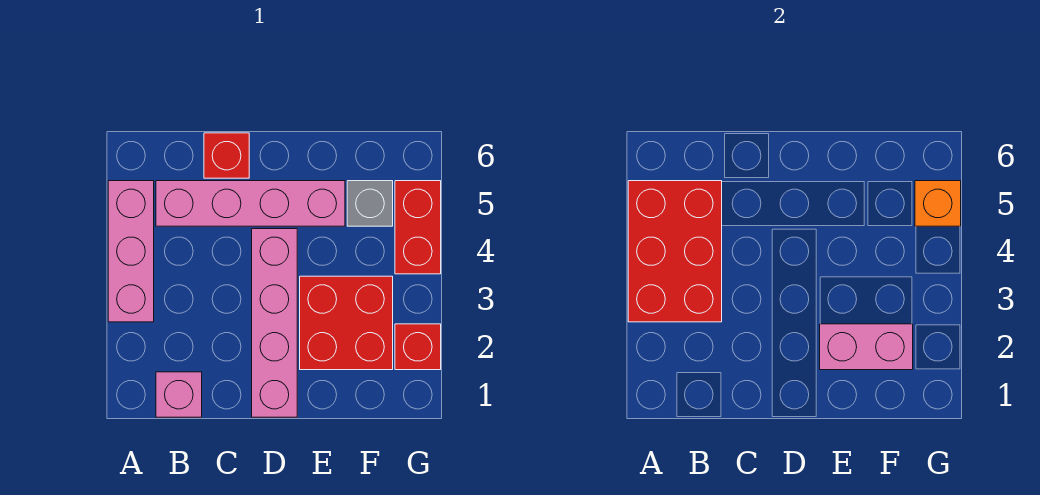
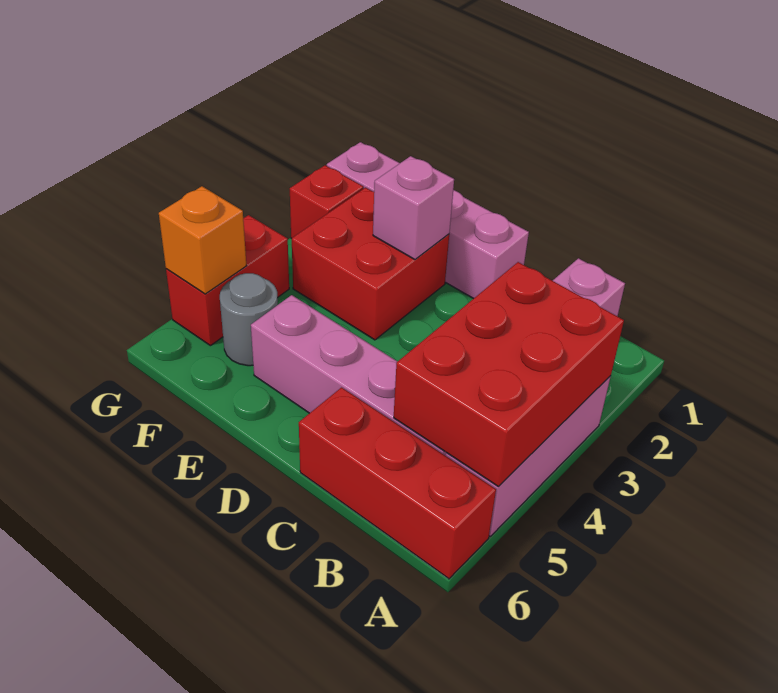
red 1x1 brick [204,133,249,178] -> red 1x3 brick [299,388,496,579]
pink 1x4 brick [252,229,297,417] -> pink 1x4 brick turned to [327,142,529,299]
pink 1x2 brick [820,324,913,370] -> pink 1x1 brick [373,156,454,260]
grey 1x1 brick [347,181,393,226] -> grey 1x1 round brick [220,273,278,366]

